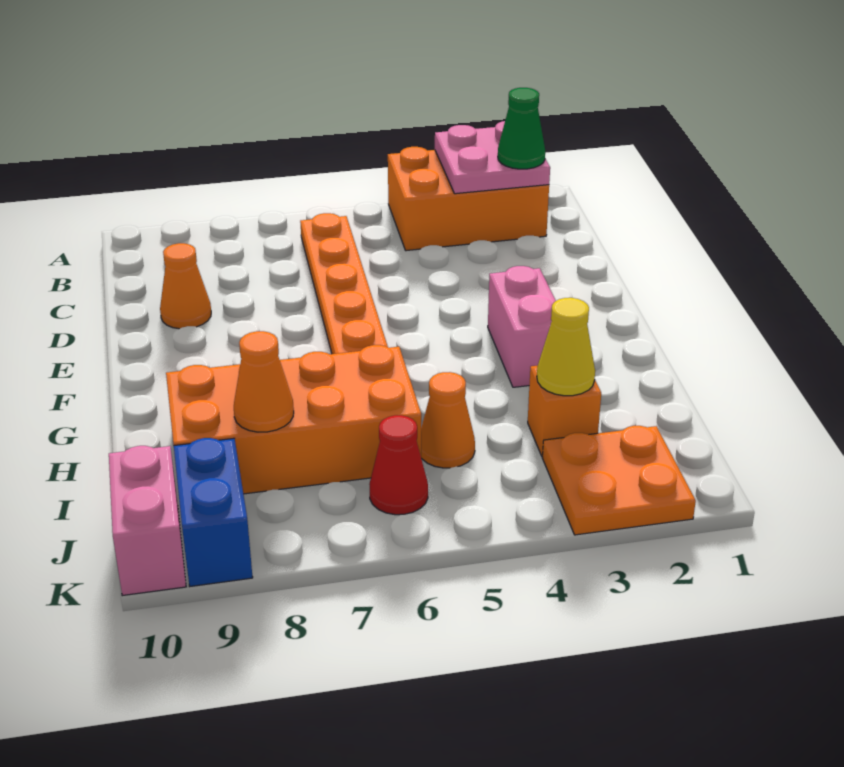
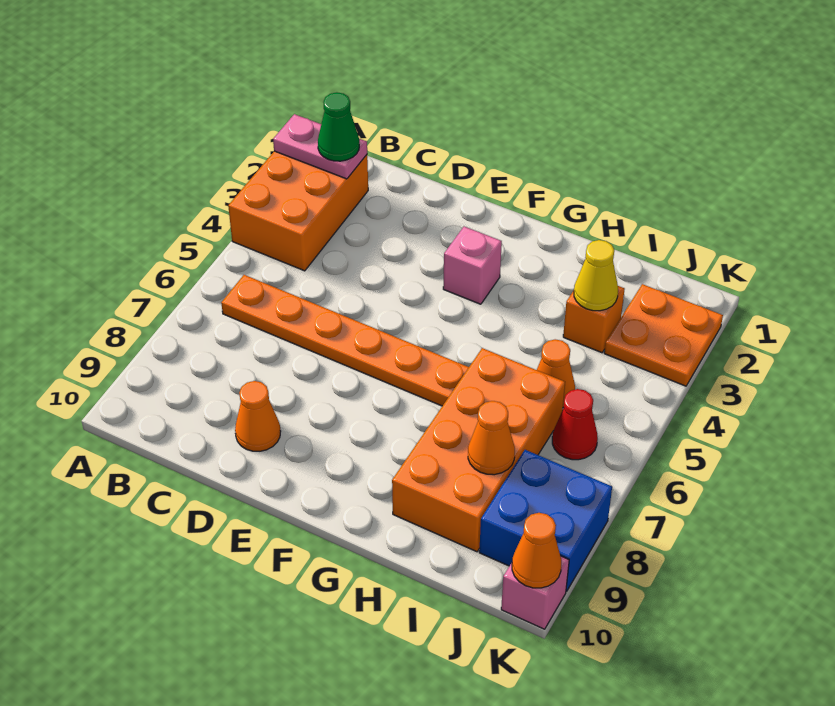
pink 2x2 plate [435,121,550,194] -> pink 1x2 plate [273,114,367,179]
pink 1x2 brick [488,266,556,387] -> pink 1x1 brick [443,227,502,304]
blue 1x2 brick [174,438,253,586] -> blue 2x2 brick [479,450,612,591]
pink 1x2 brick [109,446,186,596] -> pink 1x1 brick [501,556,569,629]
none -> orange 1x1 cone [512,513,561,588]

